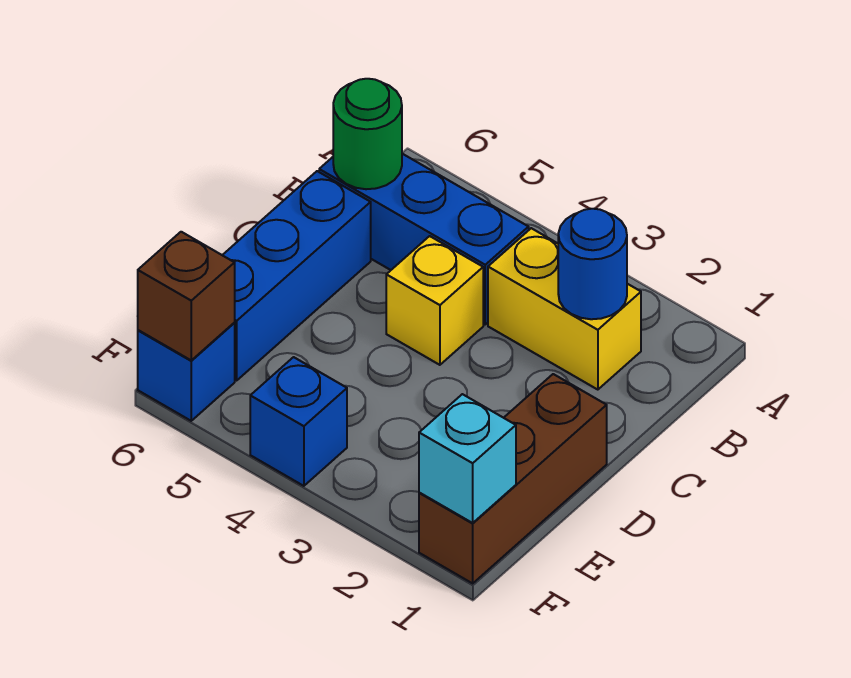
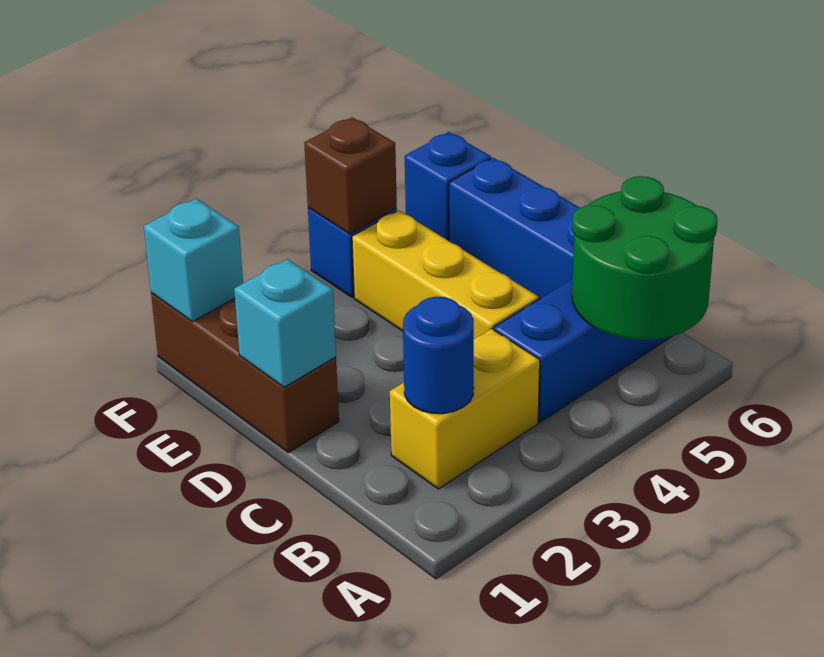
green 1x1 round brick [333,79,402,189] -> green 2x2 round brick [572,176,718,340]
yellow 1x1 brick [386,236,483,365] -> yellow 1x3 brick [352,210,539,339]
none -> cyan 1x1 brick [234,259,336,387]
brown 1x1 brick [138,232,235,360] -> brown 1x1 brick moved to [304,117,397,234]

